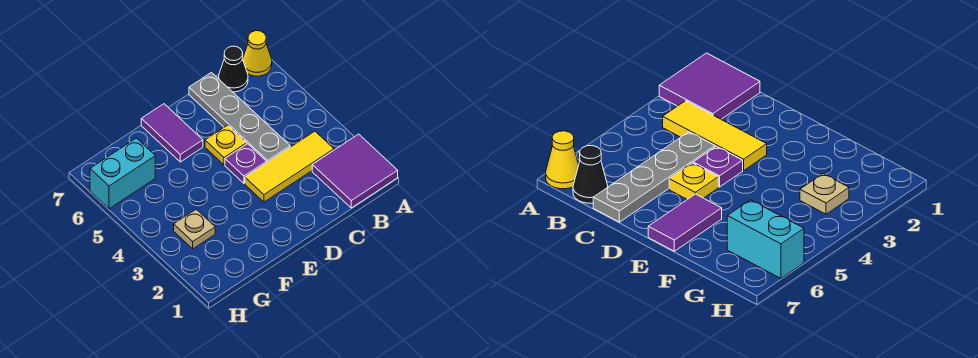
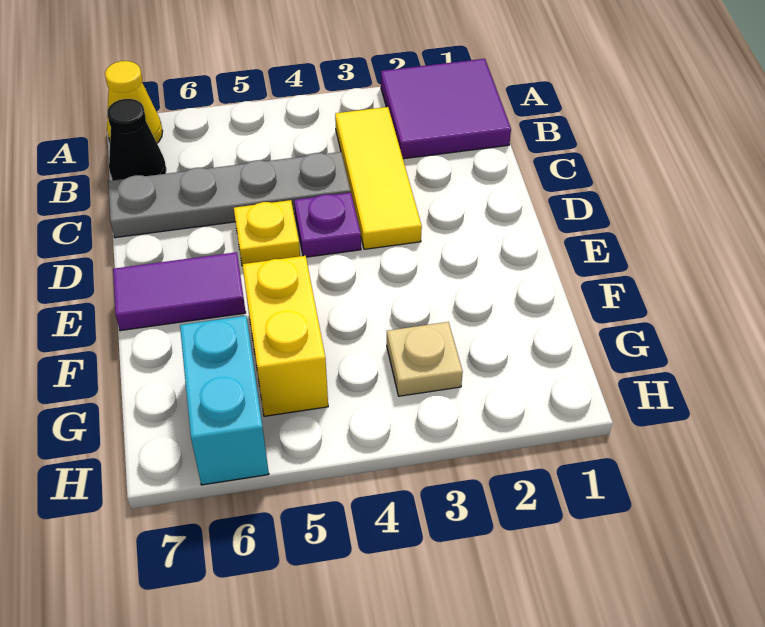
none -> yellow 1x2 brick [242,256,328,416]

